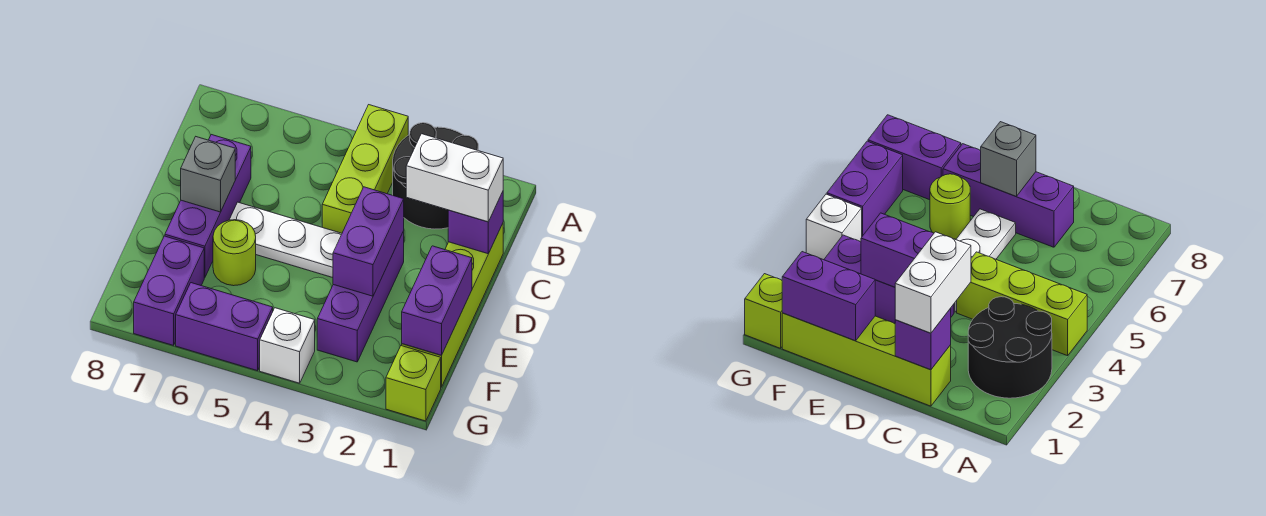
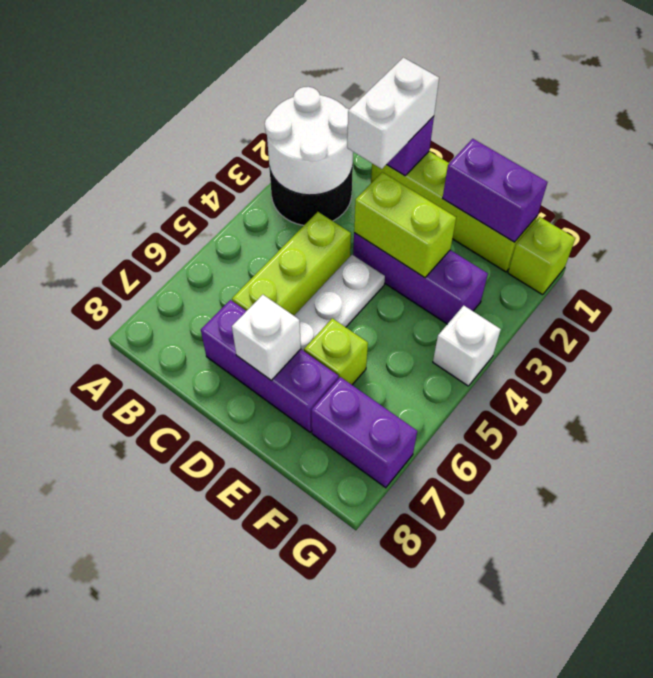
none -> white 2x2 round brick [265,87,353,195]
lime 1x3 brick [322,105,408,233] -> lime 1x3 brick turned to [232,212,351,316]
purple 1x2 brick [333,187,404,296] -> lime 1x2 brick [354,172,456,278]
grey 1x1 brick [181,137,235,212] -> white 1x1 brick [232,295,301,380]
lime 1x1 round brick [213,220,256,286] -> lime 1x1 brick [304,318,368,385]
purple 1x2 brick [176,283,273,371] -> none

